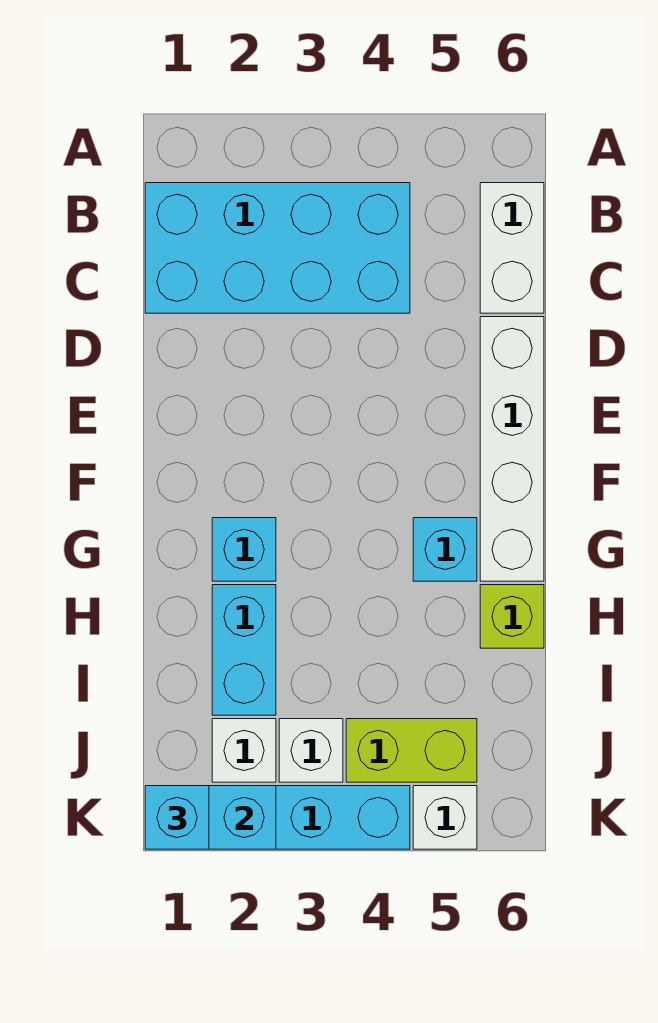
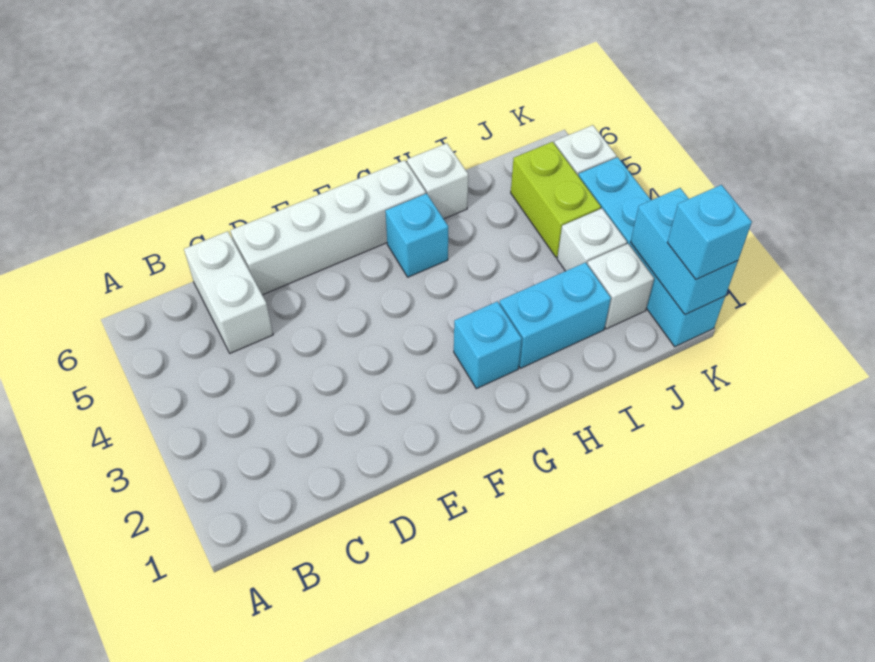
cyan 2x4 brick [145,183,410,313] -> none
white 1x2 brick [480,183,544,313] -> white 1x2 brick turned to [184,231,273,353]
lime 1x1 brick [480,585,544,648] -> white 1x1 brick [407,143,468,219]

